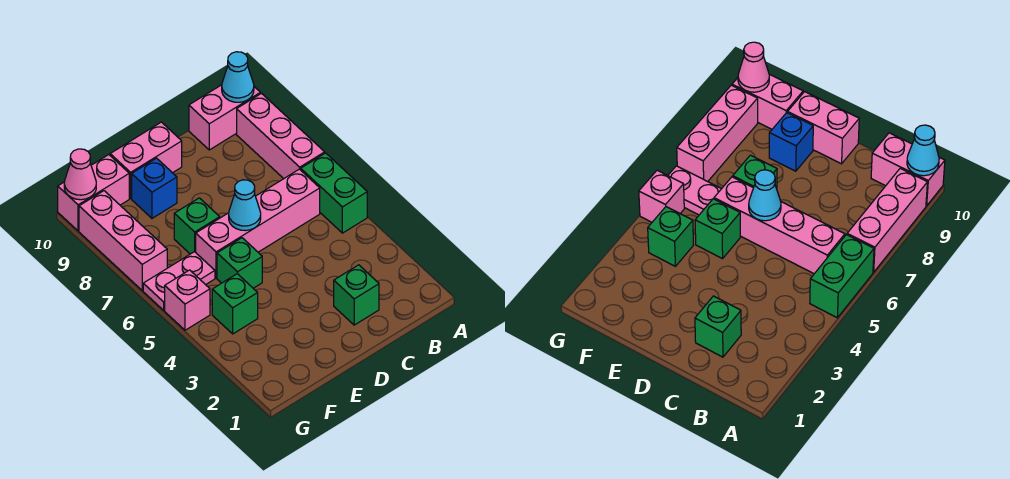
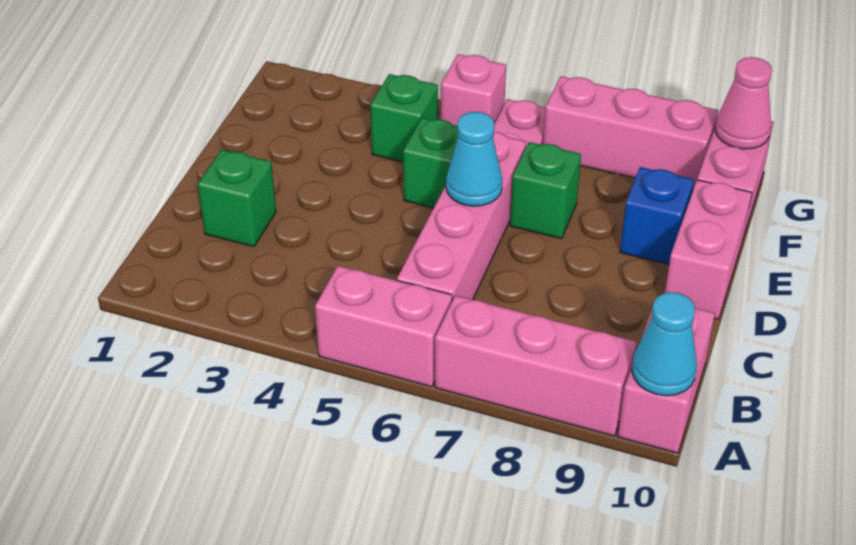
green 1x2 brick [301,153,367,233] -> pink 1x2 brick [315,266,452,387]

